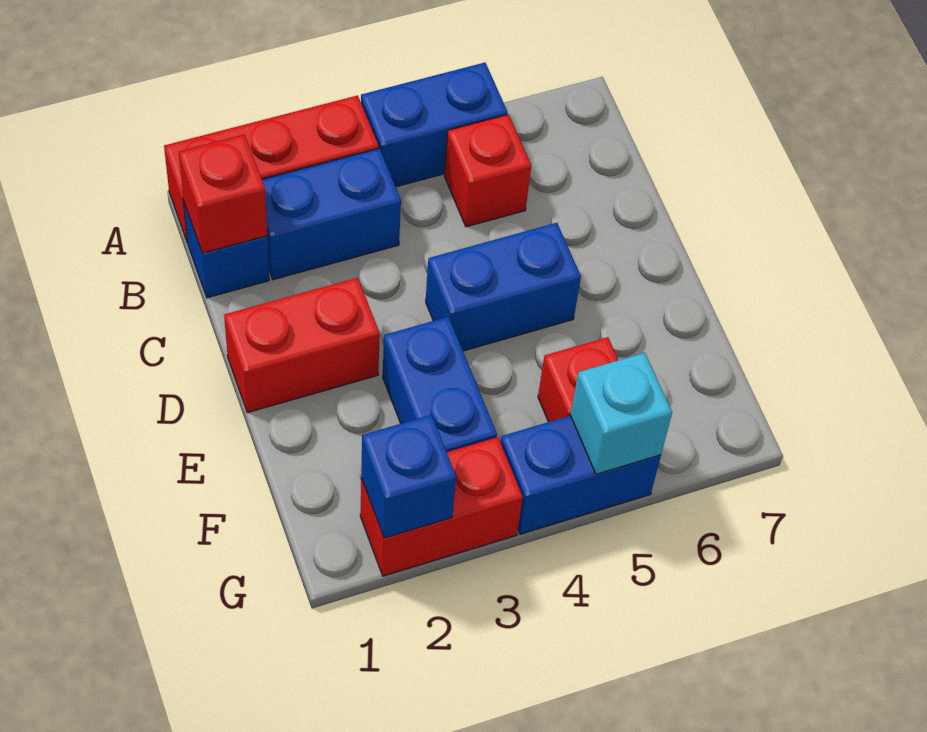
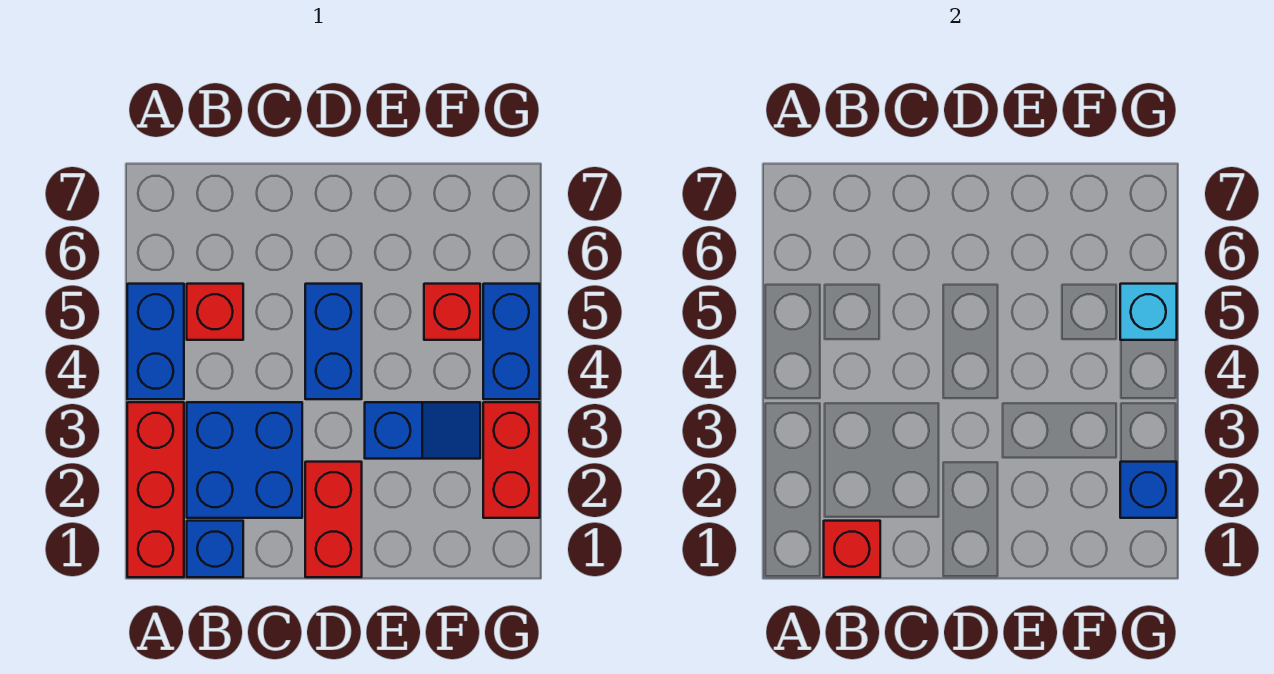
blue 1x2 brick [262,149,401,280] -> blue 2x2 brick [187,402,302,518]
blue 1x2 brick [383,317,497,452] -> blue 1x2 slope [365,402,480,459]

